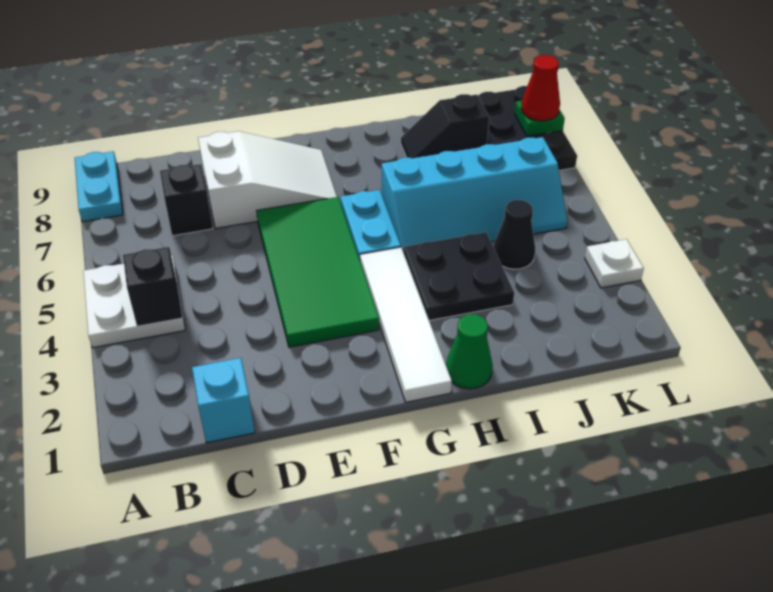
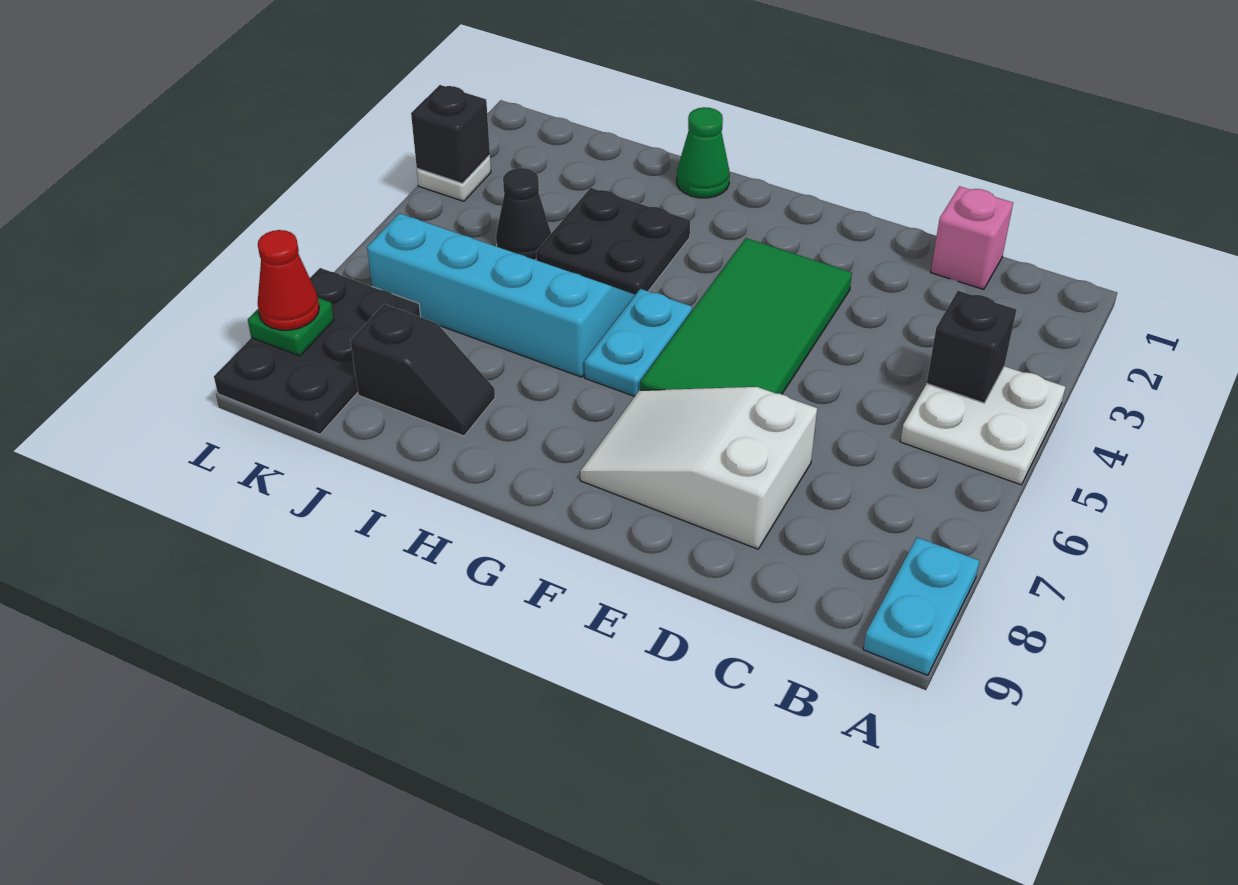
cyan 1x1 brick [192,358,255,443] -> pink 1x1 brick [931,186,1013,290]
black 1x1 brick [160,164,213,236] -> black 1x1 brick moved to [411,85,490,183]
white 1x4 tile [360,247,452,402] -> none

